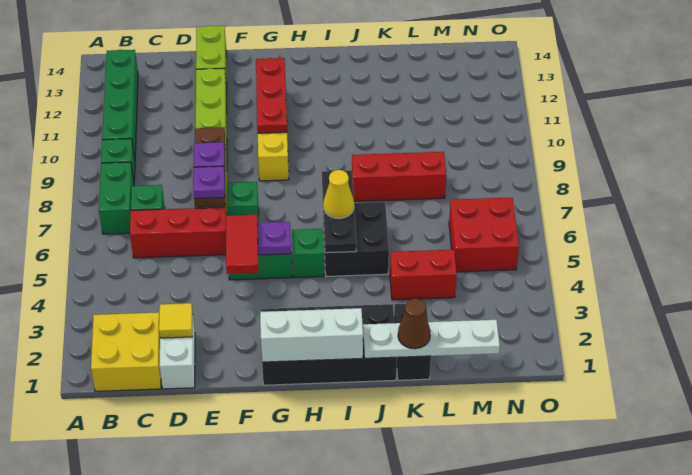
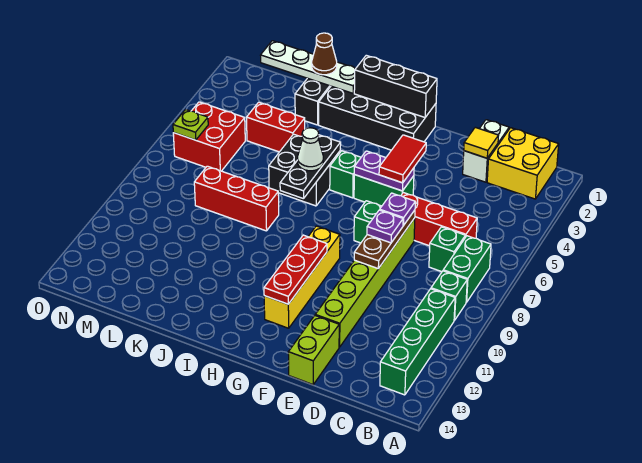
white 1x3 brick [260,308,363,362] -> black 1x3 brick [354,55,437,117]
yellow 1x1 cone [323,170,354,219] -> white 1x1 cone [298,128,323,171]
none -> lime 1x1 plate [173,110,208,140]

